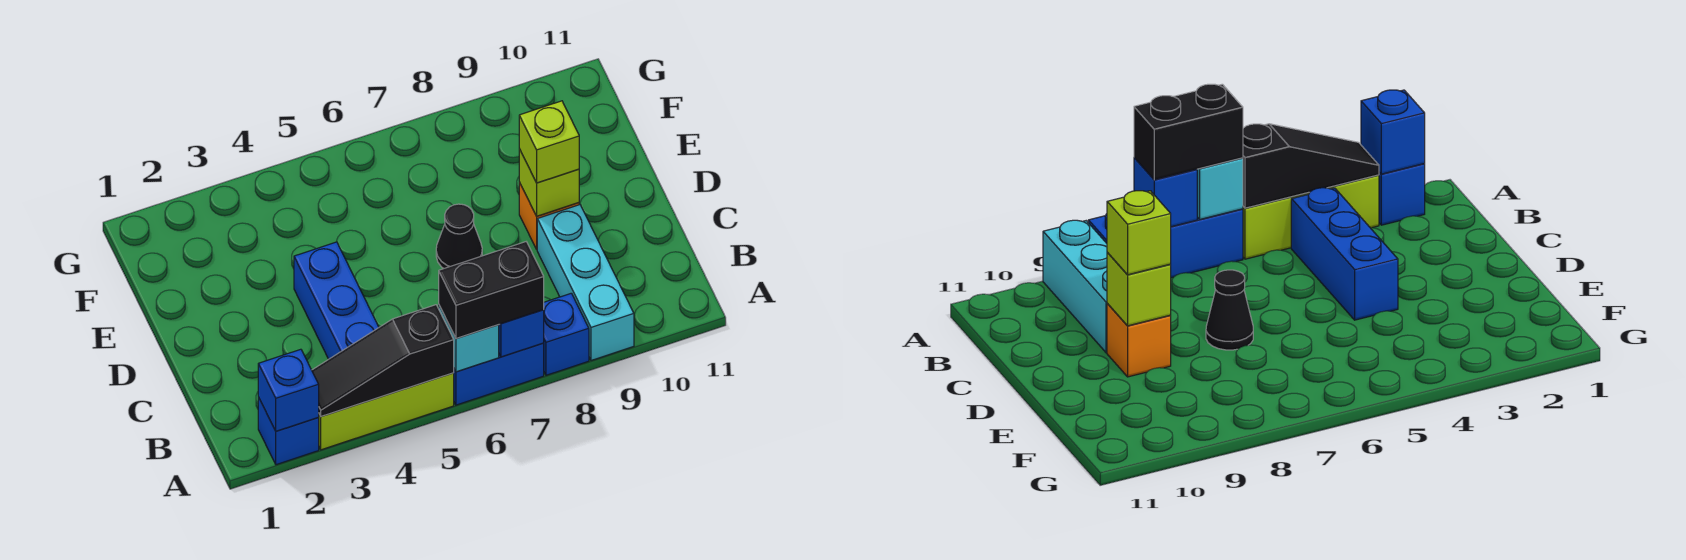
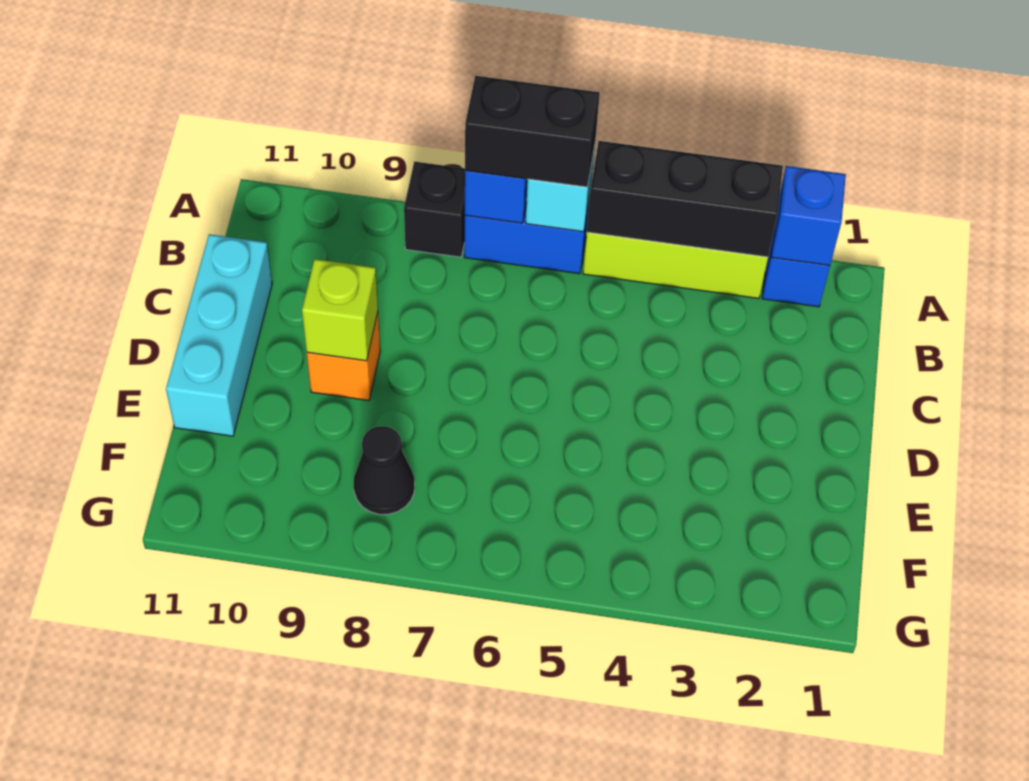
black 1x3 slope [312,305,454,416] -> black 1x3 brick [587,141,783,257]
blue 1x1 brick [544,293,589,375] -> black 1x1 brick [404,161,465,257]
cyan 1x3 brick [537,205,634,360] -> cyan 1x3 brick moved to [166,234,272,436]
blue 1x3 brick [294,242,379,359] -> none
black 1x1 cone [436,204,482,269] -> black 1x1 cone moved to [354,426,415,514]
lime 1x1 brick [519,101,579,183] -> none

